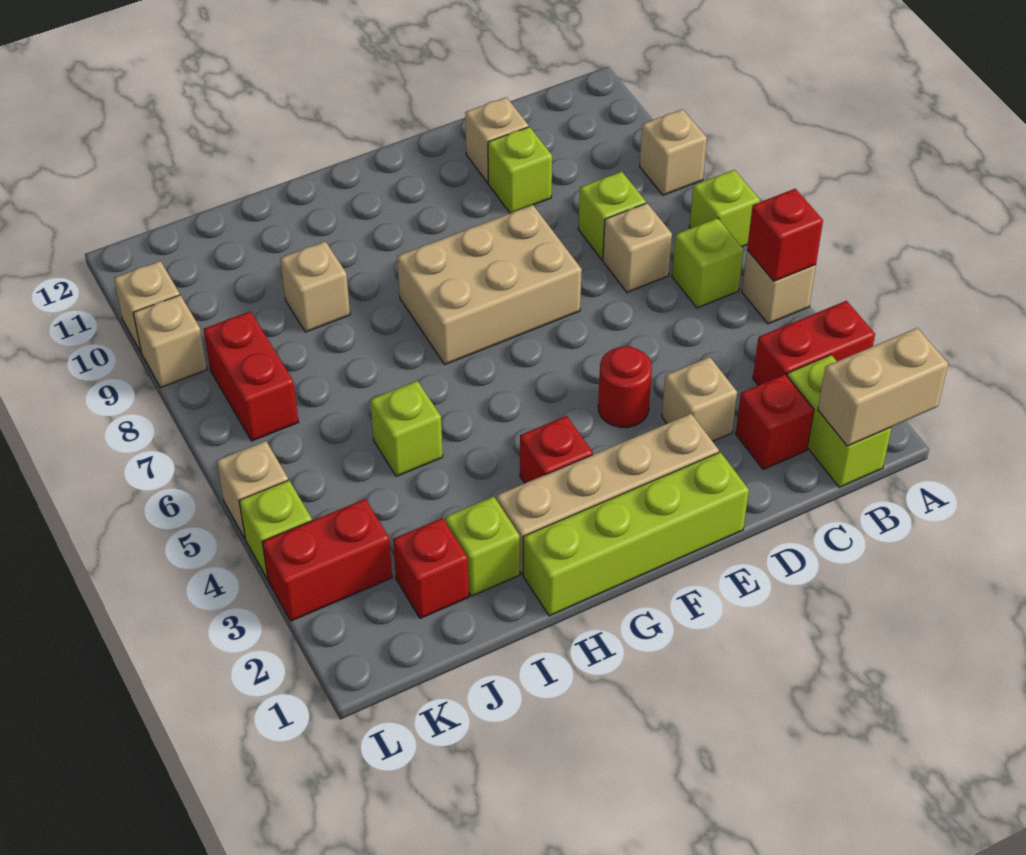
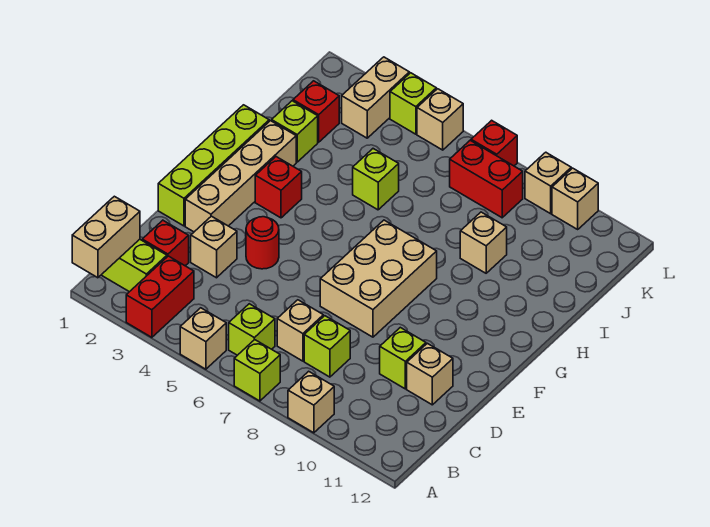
red 1x1 brick [747,189,823,281] -> red 1x1 brick moved to [471,120,517,166]
red 1x2 brick [262,499,392,621] -> tan 1x2 brick [342,57,409,138]

